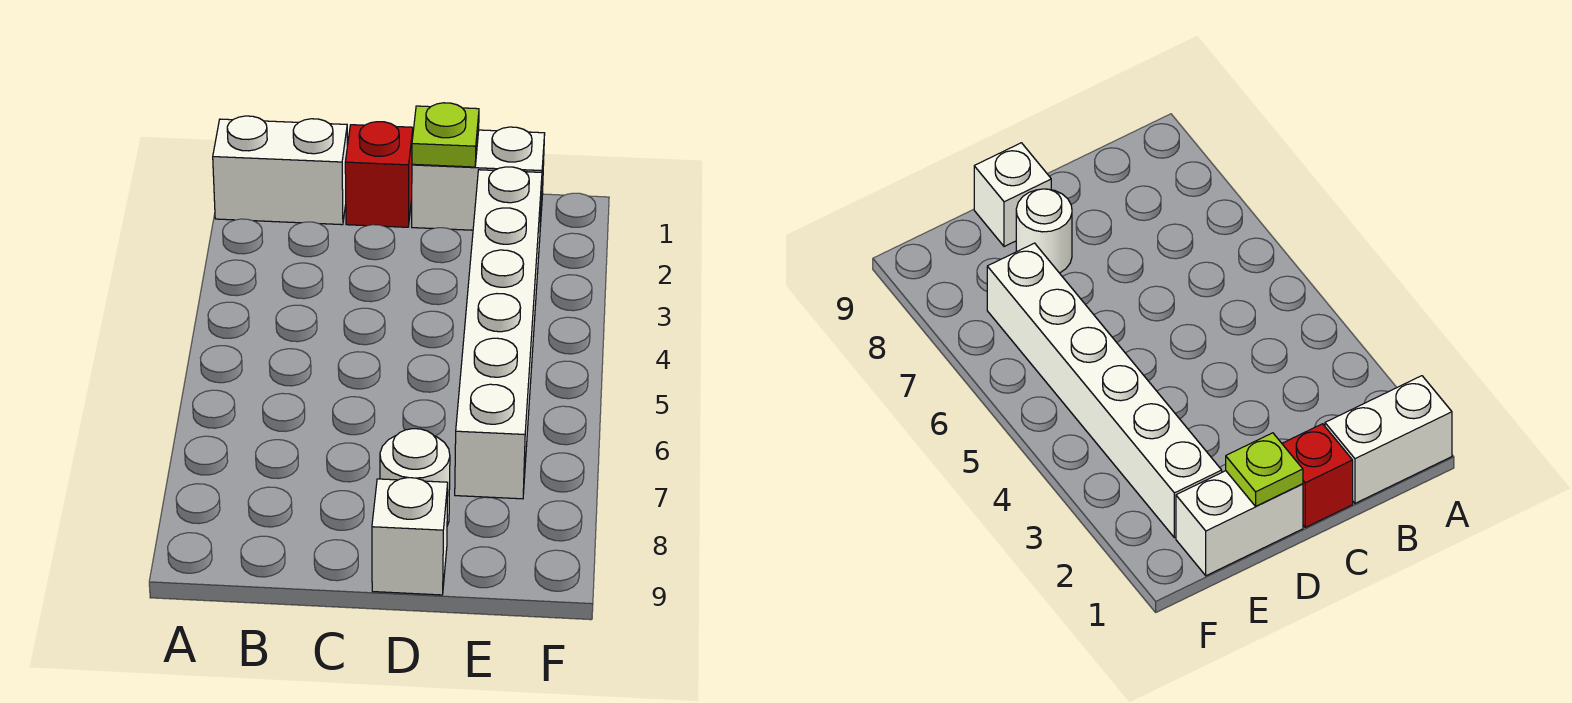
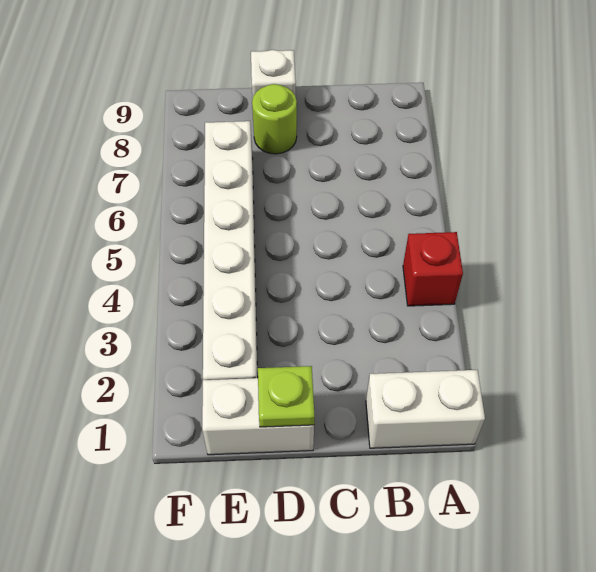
red 1x1 brick [345,122,413,227] -> red 1x1 brick moved to [403,232,463,306]
white 1x1 round brick [380,429,450,526] -> lime 1x1 round brick [252,84,297,154]

